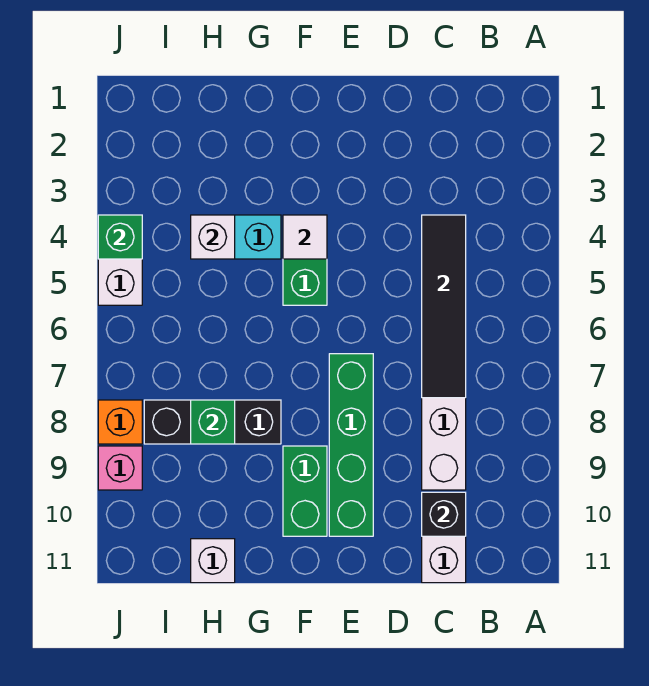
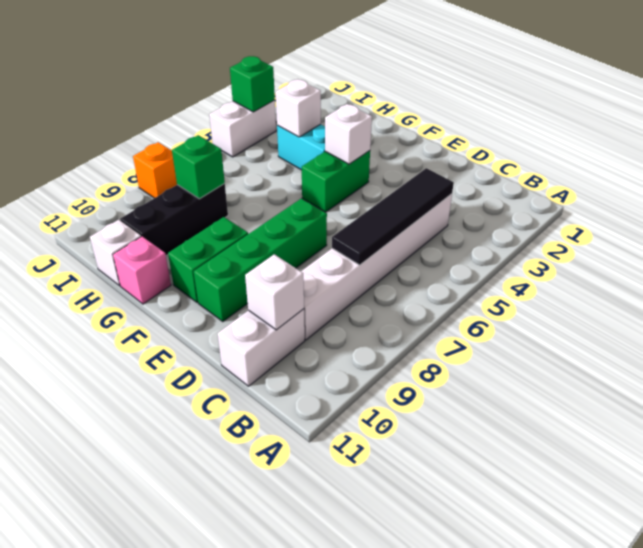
black 1x1 brick [422,492,466,536] -> white 1x1 brick [245,254,304,330]
white 1x1 tile [283,215,327,259] -> white 1x1 brick [325,104,372,164]
black 1x3 brick [144,400,281,444] -> black 1x3 brick turned to [120,184,228,256]
pink 1x1 brick [98,446,142,490] -> pink 1x1 brick moved to [113,236,171,304]

